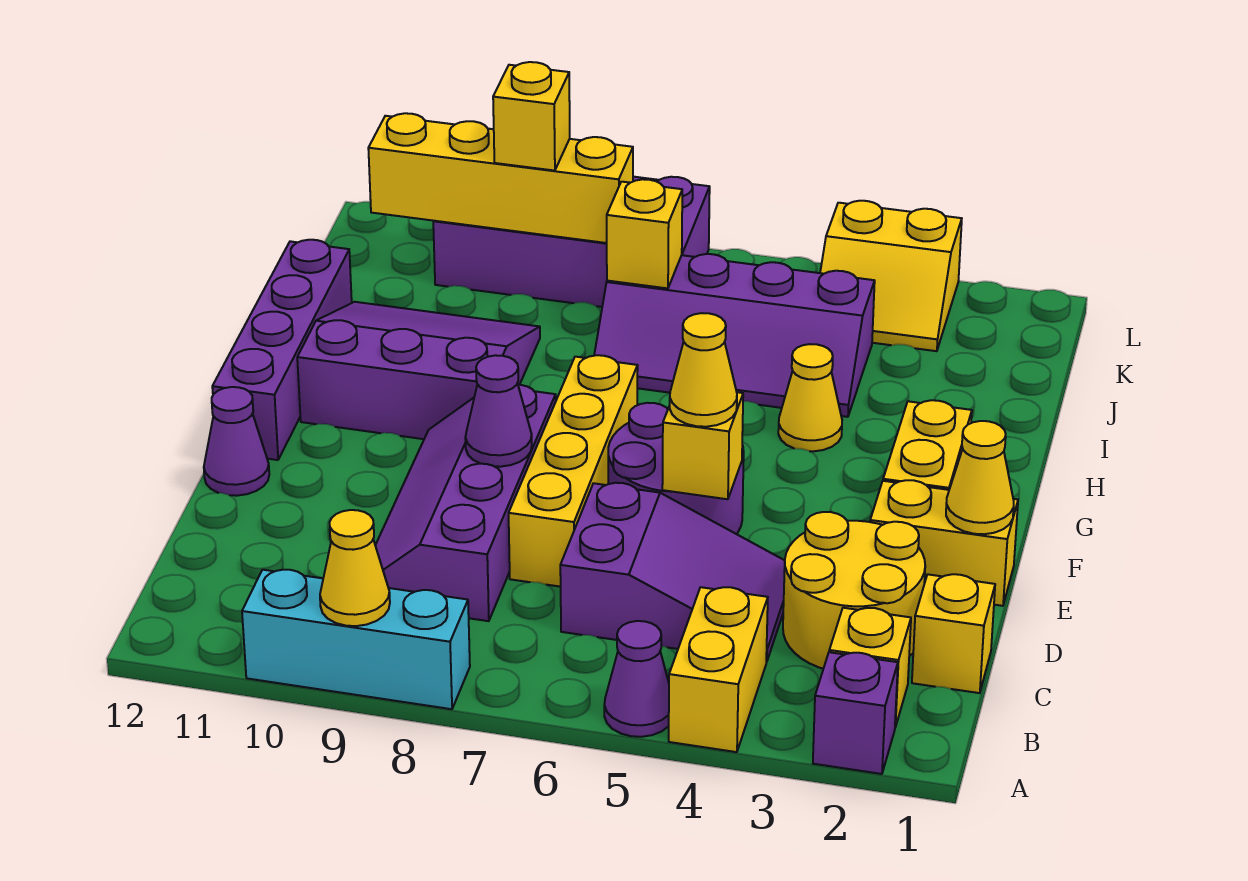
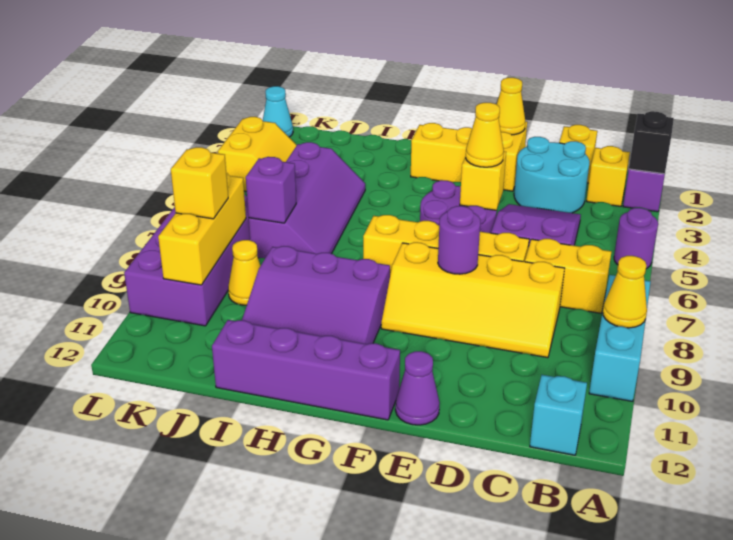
none -> black 1x1 brick [629,111,674,174]
yellow 1x2 brick [669,587,768,752] -> yellow 1x2 brick moved to [525,239,611,313]
purple 1x1 cone [604,621,669,737] -> purple 1x1 round brick [614,208,658,269]
none -> cyan 1x1 brick [530,375,587,455]
yellow 2x2 round brick [783,512,925,669] -> cyan 2x2 round brick [514,137,590,213]
purple 2x4 slope [375,385,556,621] -> yellow 2x4 slope [381,242,565,358]
purple 1x1 cone [465,355,532,467] -> purple 1x1 round brick [438,206,481,274]
purple 3x3 slope [297,302,540,439] -> purple 3x3 slope turned to [242,246,390,344]
yellow 1x1 cone [778,344,842,451] -> yellow 1x1 cone moved to [228,240,260,305]
yellow 1x1 brick [607,179,682,288] -> purple 1x1 brick [246,157,296,223]
yellow 1x4 brick [368,113,633,243] -> yellow 1x3 brick [158,173,246,285]
none -> cyan 1x1 cone [263,86,293,137]

